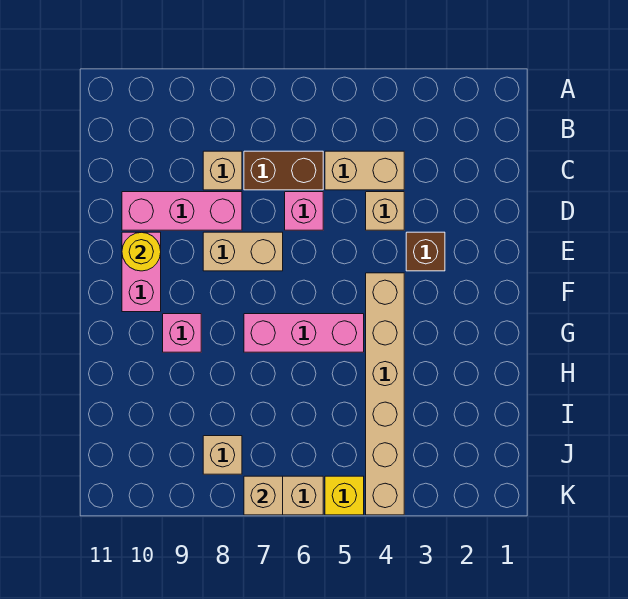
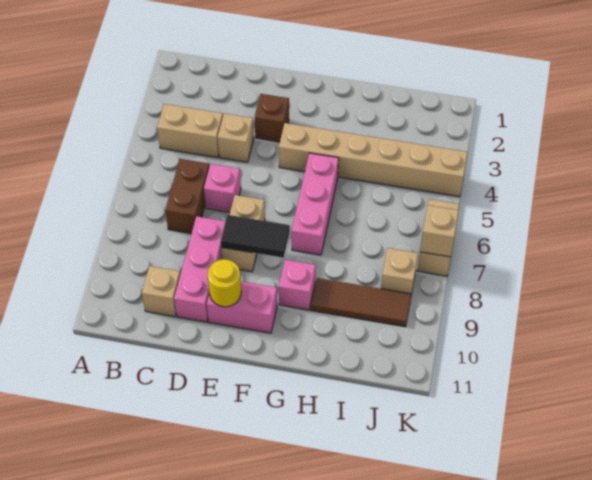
tan 1x2 brick [325,151,404,190] -> tan 1x2 brick turned to [157,104,223,158]
tan 1x1 brick [203,151,242,190] -> tan 1x1 brick moved to [142,266,180,317]
none -> black 1x2 tile [221,215,290,258]
none -> brown 1x3 tile [311,278,411,327]
yellow 1x1 brick [325,476,364,515] -> none

